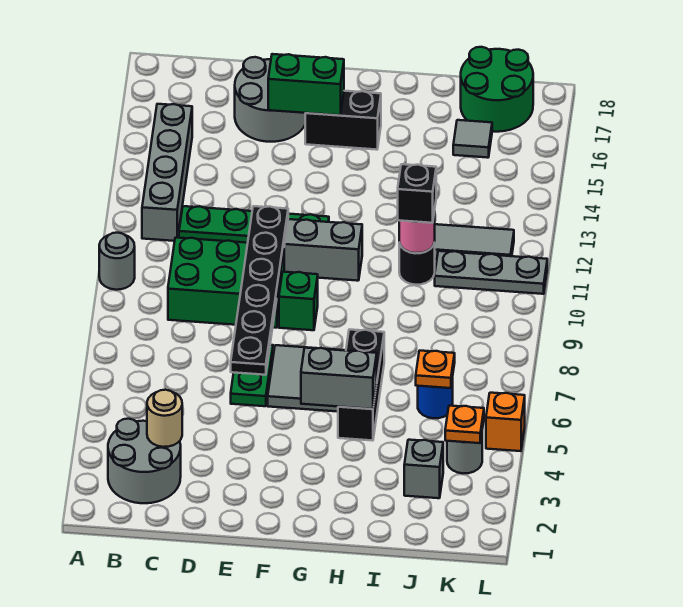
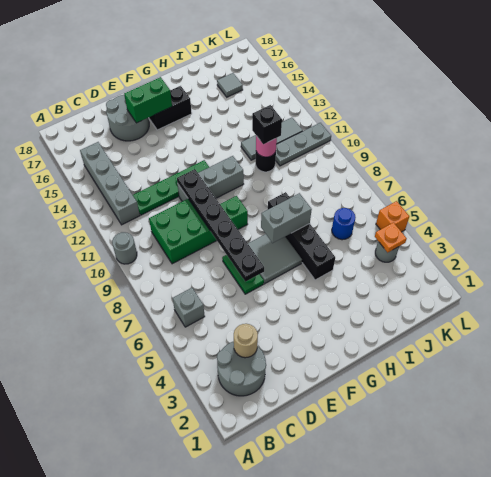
grey 1x2 brick [301,348,377,409] -> grey 1x2 brick moved to [261,193,312,243]
black 1x3 brick [338,329,384,441] -> black 1x4 brick [268,192,335,280]
grey 1x1 brick [404,440,443,498] -> grey 1x1 brick moved to [173,288,205,327]
orange 1x1 plate [416,351,455,388] -> none
green 2x2 round brick [461,47,533,132] -> none

